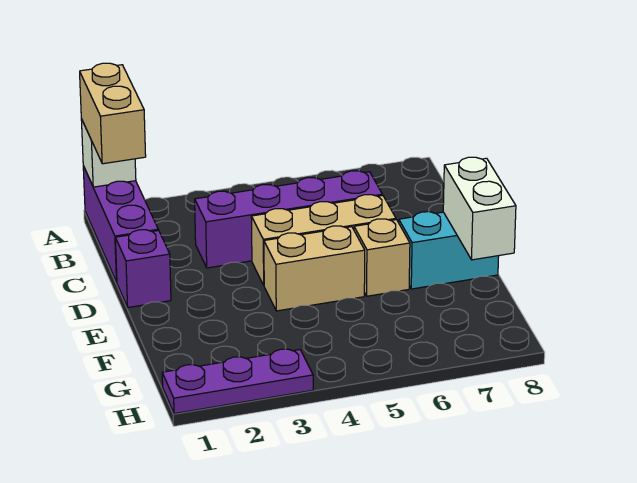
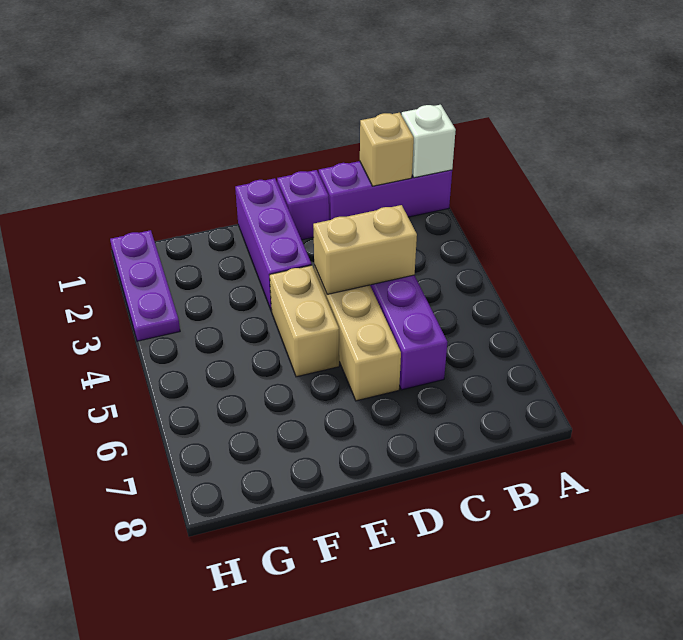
tan 1x2 brick [80,63,146,164] -> tan 1x2 brick moved to [313,205,417,294]
none -> purple 1x3 brick [235,178,312,311]
tan 1x1 brick [354,219,410,296] -> tan 1x1 brick moved to [360,113,414,186]
cyan 1x2 brick [399,212,499,289] -> none
white 1x2 brick [443,157,516,260] -> none

